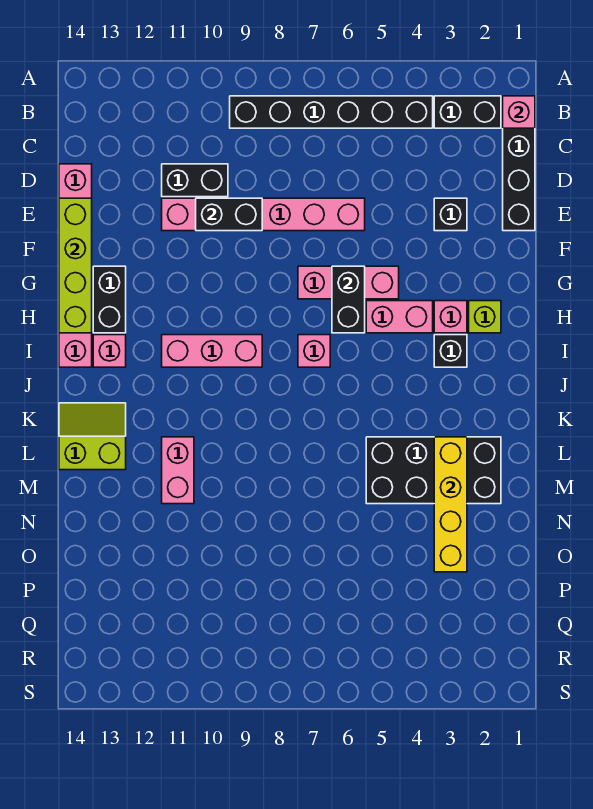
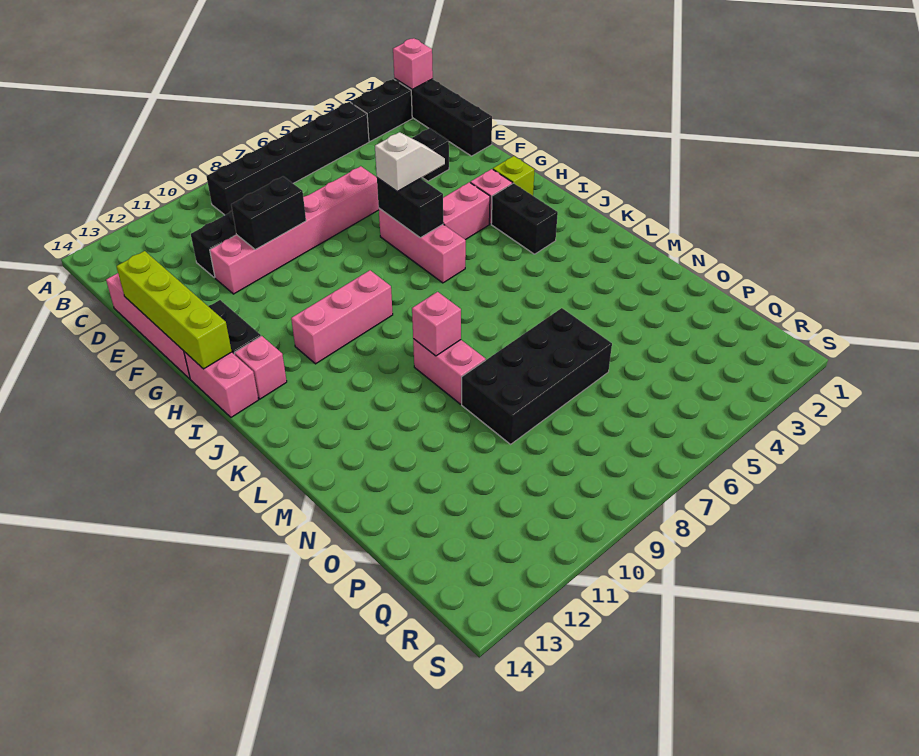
pink 1x3 brick [298,266,399,299] -> pink 1x3 brick turned to [379,208,466,283]
none -> white 1x2 slope [375,132,445,191]
black 1x1 brick [434,335,467,367] -> black 1x2 brick [491,183,558,254]
pink 1x1 brick [298,335,330,367] -> pink 1x1 brick moved to [412,292,461,356]
lime 2x2 slope [59,403,126,470] -> none
black 2x4 brick [366,437,501,504] -> black 2x4 brick moved to [462,308,612,444]
yellow 1x4 brick [434,437,467,572] -> none
pink 1x2 brick [162,437,194,504] -> pink 1x2 brick moved to [413,339,486,404]

